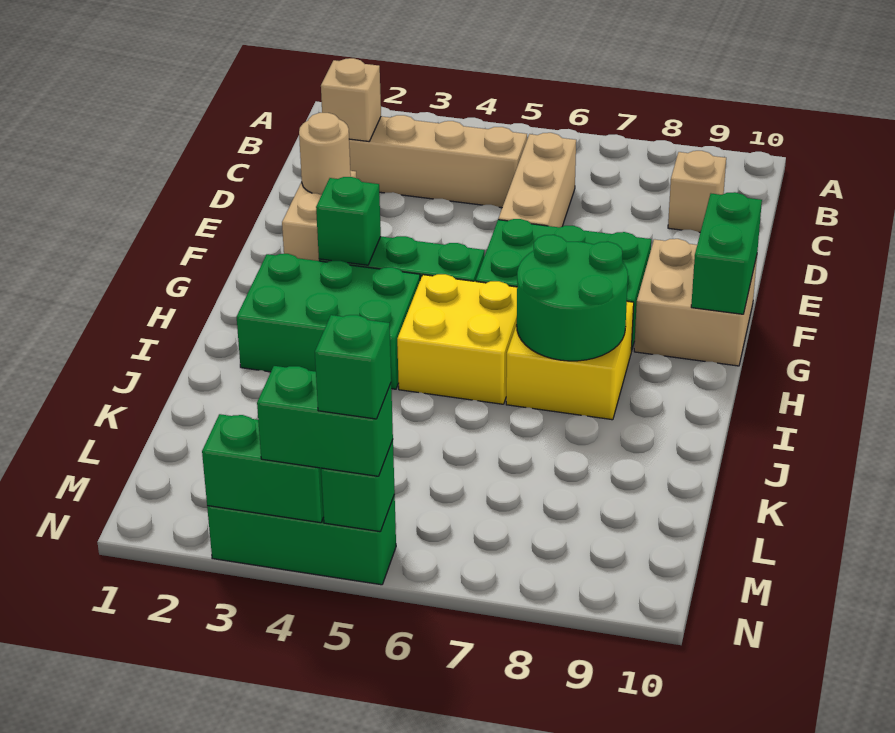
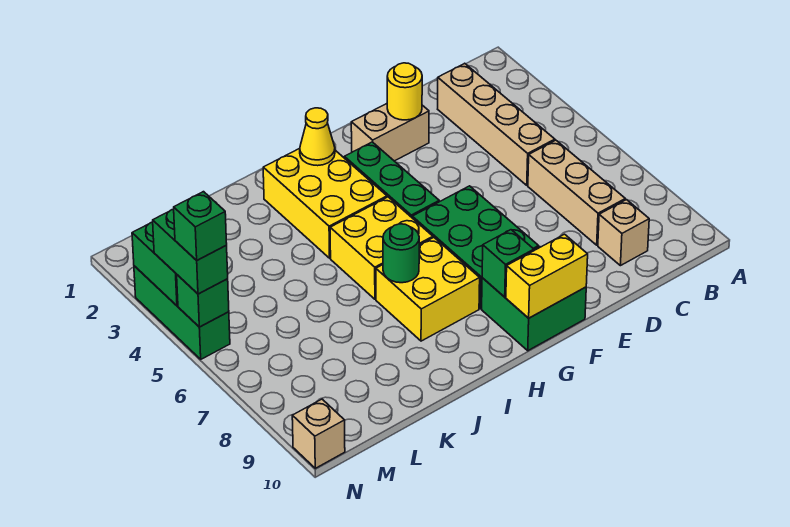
tan 1x1 brick [321,58,381,141] -> tan 1x1 brick moved to [292,399,345,468]
tan 1x3 brick [498,133,576,227] -> tan 1x3 brick turned to [528,140,625,245]
tan 1x1 round brick [299,113,351,195] -> yellow 1x1 round brick [387,63,422,120]
tan 2x2 brick [634,239,757,366] -> green 2x2 brick [482,247,586,351]
green 1x2 brick [691,192,762,314] -> yellow 1x2 brick [506,234,588,318]
green 1x1 brick [316,177,381,265] -> green 1x1 brick moved to [482,230,534,297]
green 2x3 brick [237,254,420,389] -> yellow 2x3 brick [263,148,387,258]
none -> yellow 1x1 cone [300,108,335,166]
green 2x2 round brick [517,235,628,361] -> green 1x1 round brick [383,224,419,283]

